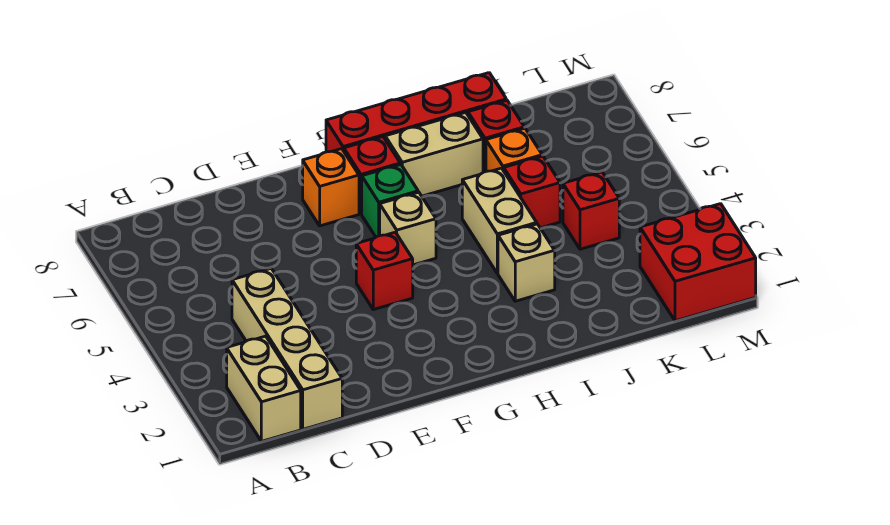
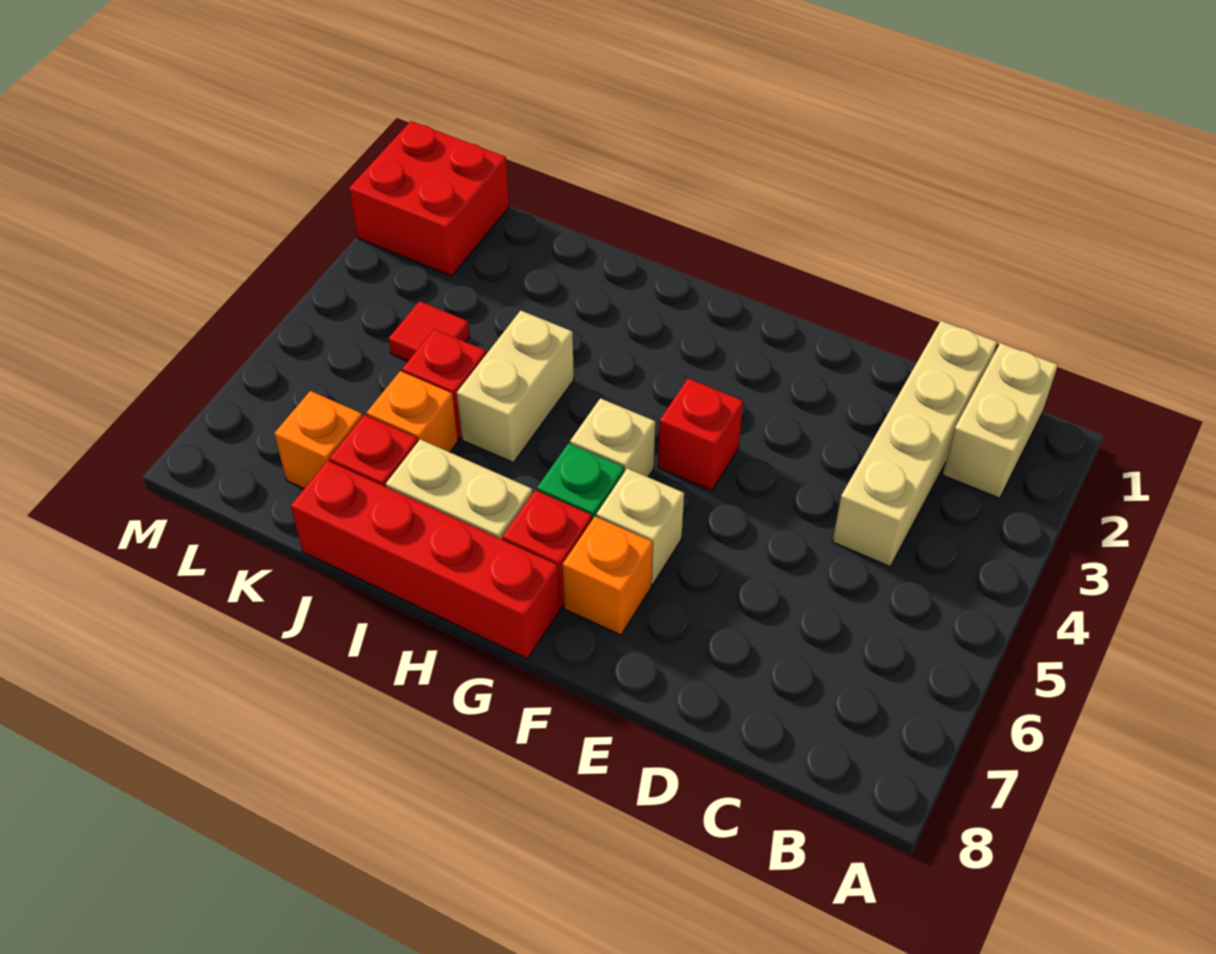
tan 1x1 brick [498,224,555,301] -> tan 1x1 brick moved to [596,468,684,585]
red 1x1 brick [563,172,619,249] -> red 1x1 tile [389,301,470,361]
none -> orange 1x1 brick [274,391,363,489]

